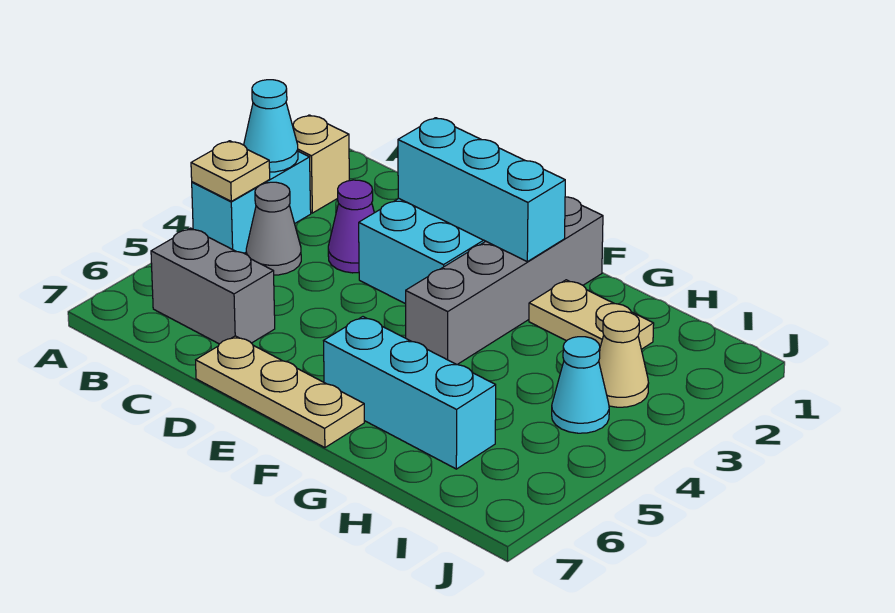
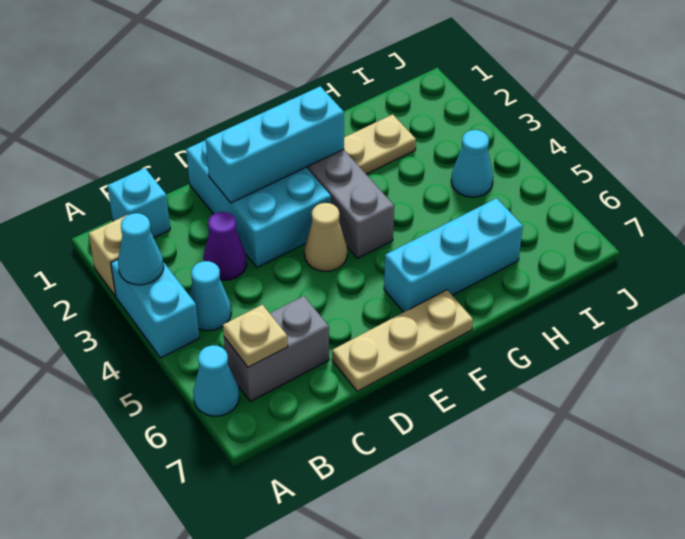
tan 1x1 plate [191,141,270,201] -> tan 1x1 plate moved to [223,305,288,367]
none -> cyan 1x1 cone [193,345,239,416]
none -> cyan 1x1 brick [107,168,170,238]
grey 1x1 cone [246,182,301,275] -> cyan 1x1 cone [189,261,231,331]
tan 1x1 cone [599,311,649,407] -> tan 1x1 cone moved to [304,203,347,271]

